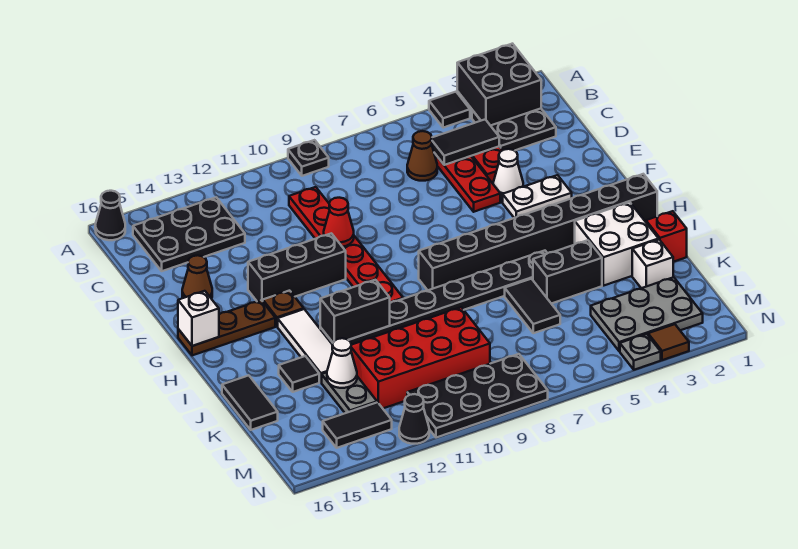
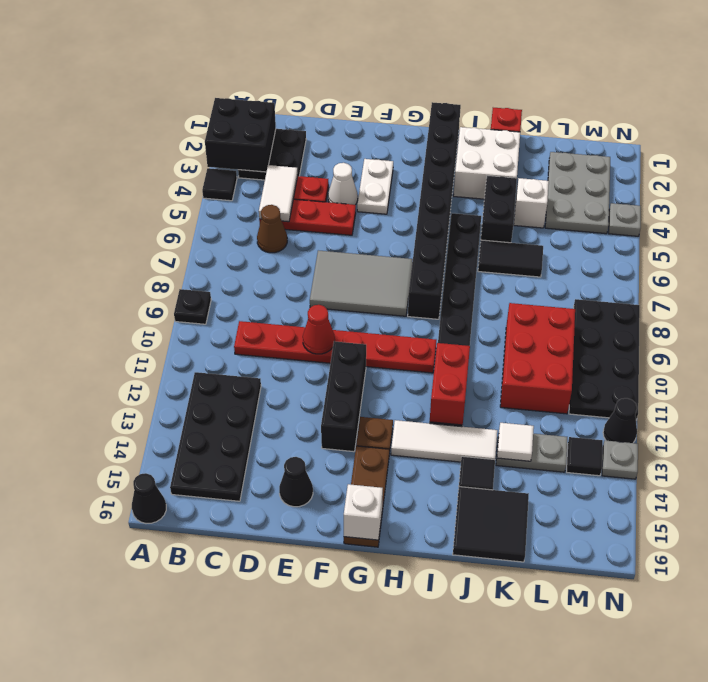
black 2x3 plate [133,197,245,271] -> black 2x4 plate [170,372,261,501]
black 1x2 tile [432,119,499,165] -> white 1x2 tile [259,165,298,222]
none -> grey 2x3 tile [310,250,413,316]
brown 1x1 cone [182,255,212,299] -> black 1x1 cone [279,457,313,507]
black 1x2 brick [320,280,390,342] -> red 1x2 brick [430,343,470,425]
black 1x2 tile [222,375,278,430] -> black 2x2 tile [453,487,529,562]
white 1x1 brick [632,240,673,288] -> white 1x1 brick moved to [514,178,549,228]
red 2x4 brick [351,307,490,408] -> red 2x3 brick [500,303,575,414]
white 1x1 cone [327,338,357,388] -> white 1x1 tile [497,423,534,461]
black 1x2 tile [323,402,392,448] -> black 1x1 tile [567,437,603,476]
brown 1x1 tile [648,324,689,360] -> none
none -> grey 1x1 plate [602,440,638,479]

